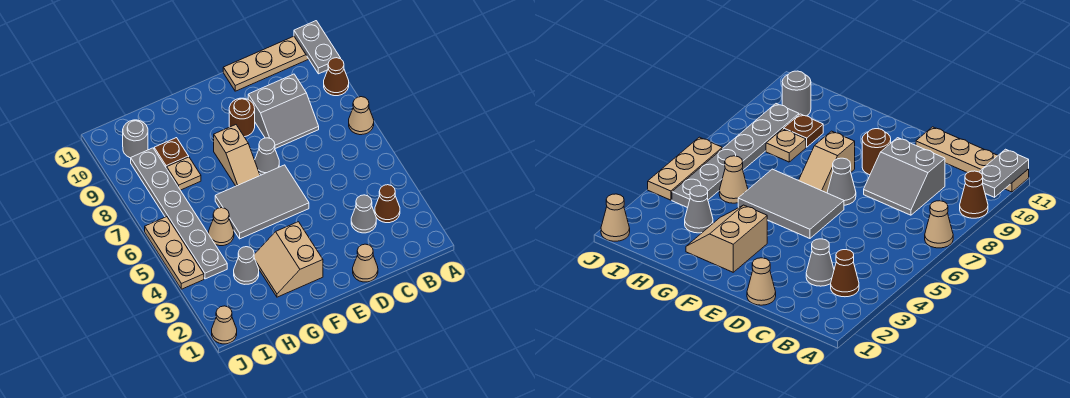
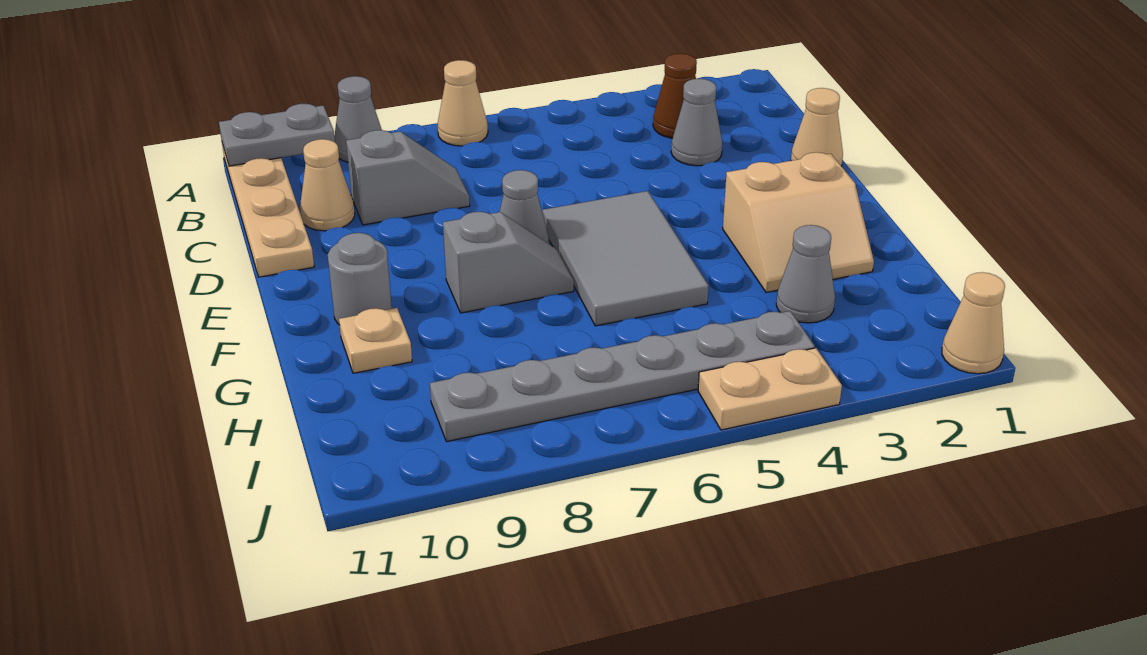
brown 1x1 cone [324,58,349,96] -> grey 1x1 cone [334,76,382,162]
grey 2x2 slope [248,74,319,149] -> grey 1x2 slope [346,130,470,225]
brown 1x1 round brick [229,98,255,137] -> none
tan 1x2 slope [214,125,260,186] -> grey 1x2 slope [443,212,574,313]
tan 1x1 cone [209,208,234,246] -> tan 1x1 cone moved to [300,139,355,231]
tan 1x1 plate [167,157,201,190] -> tan 1x1 plate moved to [339,308,412,373]
brown 1x1 plate [154,138,189,168] -> none
grey 1x1 round brick [123,120,148,158] -> grey 1x1 round brick moved to [328,233,392,325]
tan 1x3 plate [145,217,204,289] -> tan 1x2 plate [698,348,842,430]

